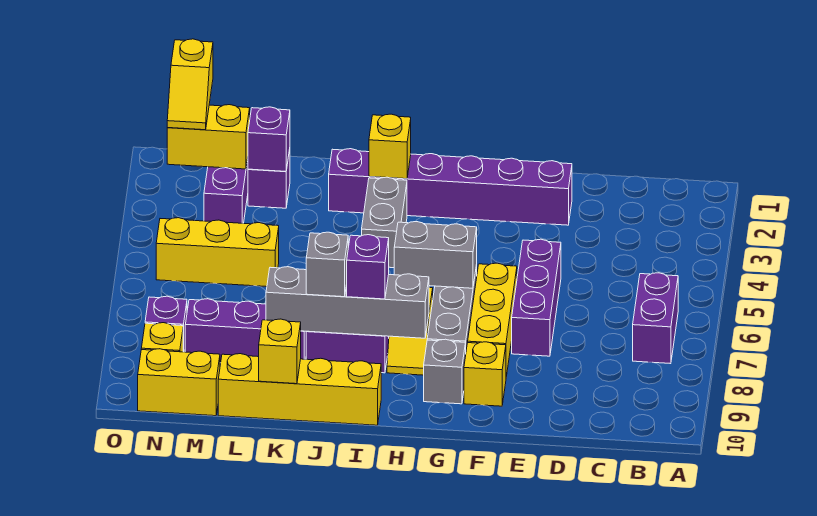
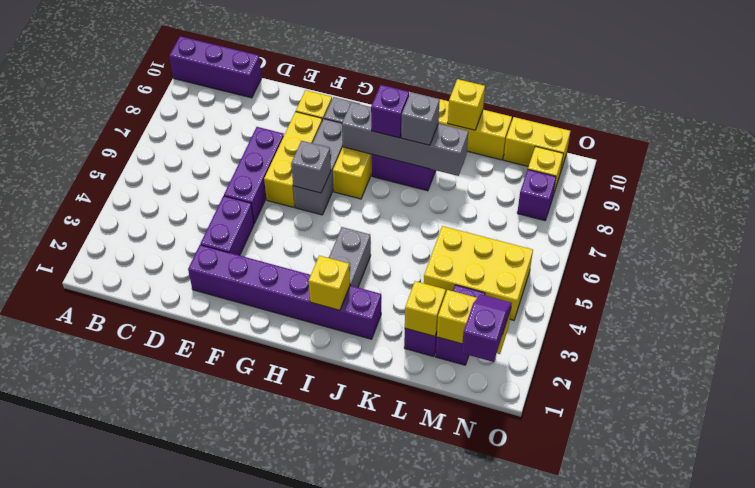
purple 1x2 brick [633,273,678,364] -> purple 1x2 brick moved to [200,196,254,256]
grey 1x2 brick [394,222,477,288] -> grey 1x1 brick [291,141,331,193]
purple 1x3 brick [185,299,306,363] -> purple 1x3 brick moved to [169,36,262,98]
purple 1x1 brick [248,107,290,171] -> yellow 1x1 brick [405,281,446,336]
yellow 1x3 brick [156,218,279,287] -> yellow 2x3 brick [424,226,533,320]
yellow 1x2 slope [167,39,213,130] -> purple 1x2 slope [462,294,512,362]

